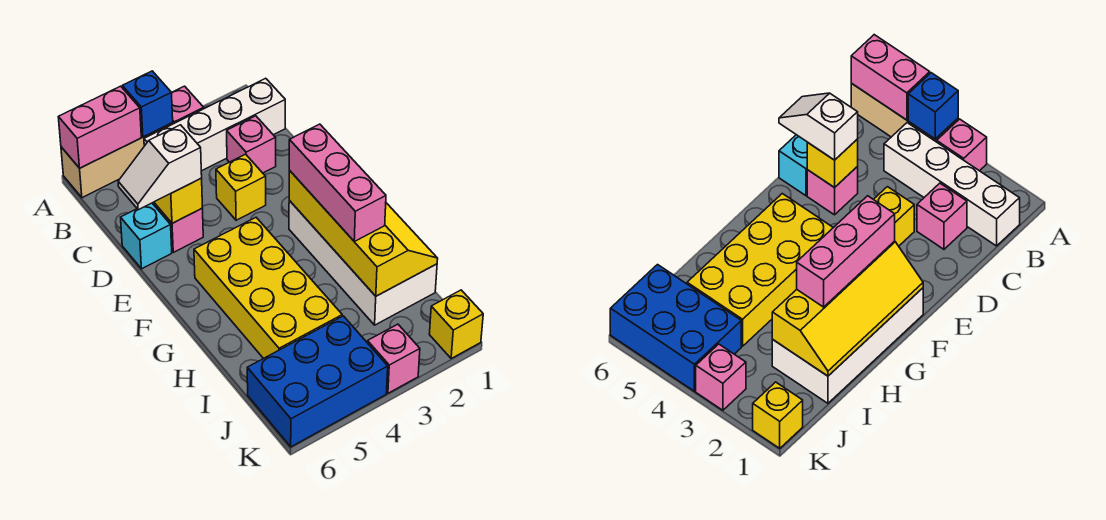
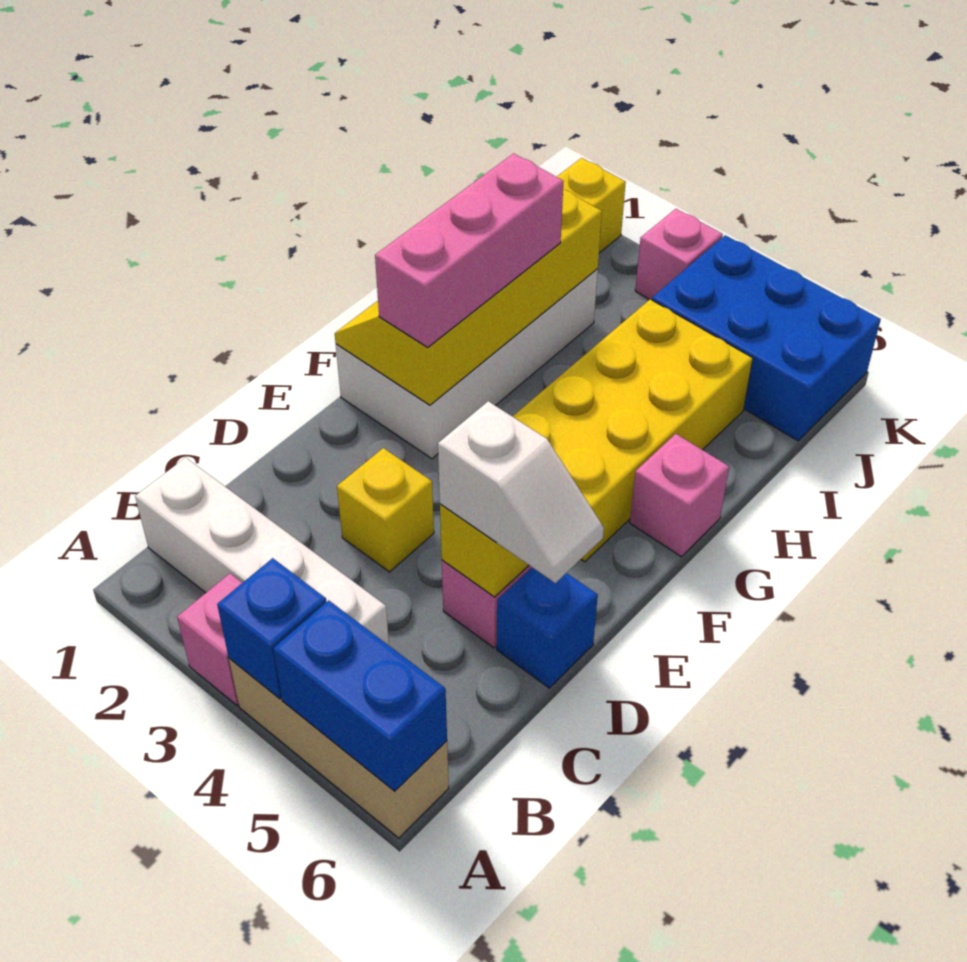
pink 1x2 brick [58,86,141,168] -> blue 1x2 brick [273,600,447,791]
pink 1x1 brick [227,116,276,173] -> pink 1x1 brick moved to [630,434,729,557]
cyan 1x1 brick [121,203,172,269] -> blue 1x1 brick [497,568,598,688]

